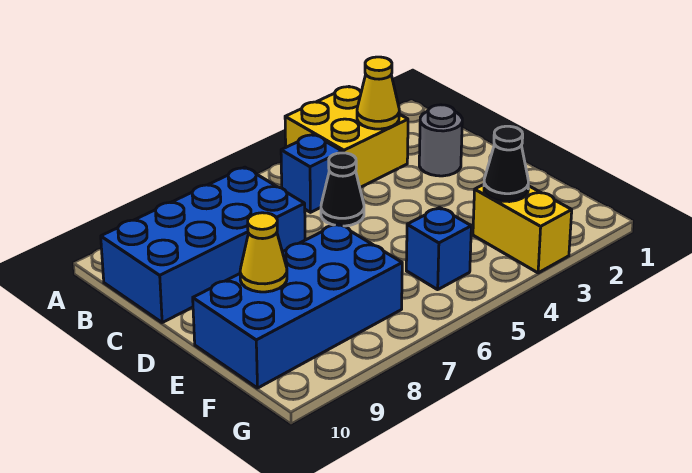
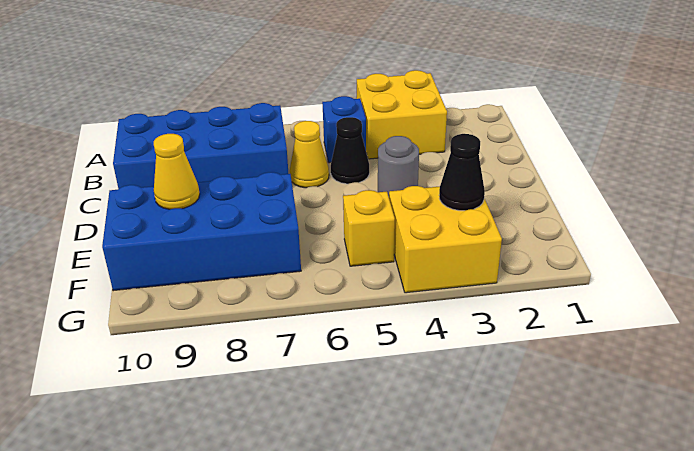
yellow 1x1 cone [357,57,399,129] -> yellow 1x1 cone moved to [290,121,329,188]
grey 1x1 round brick [419,105,462,176] -> grey 1x1 round brick moved to [378,136,419,197]
yellow 1x2 brick [473,185,572,273] -> yellow 2x2 brick [389,186,502,293]
blue 1x1 brick [406,208,471,290] -> yellow 1x1 brick [343,190,395,266]

